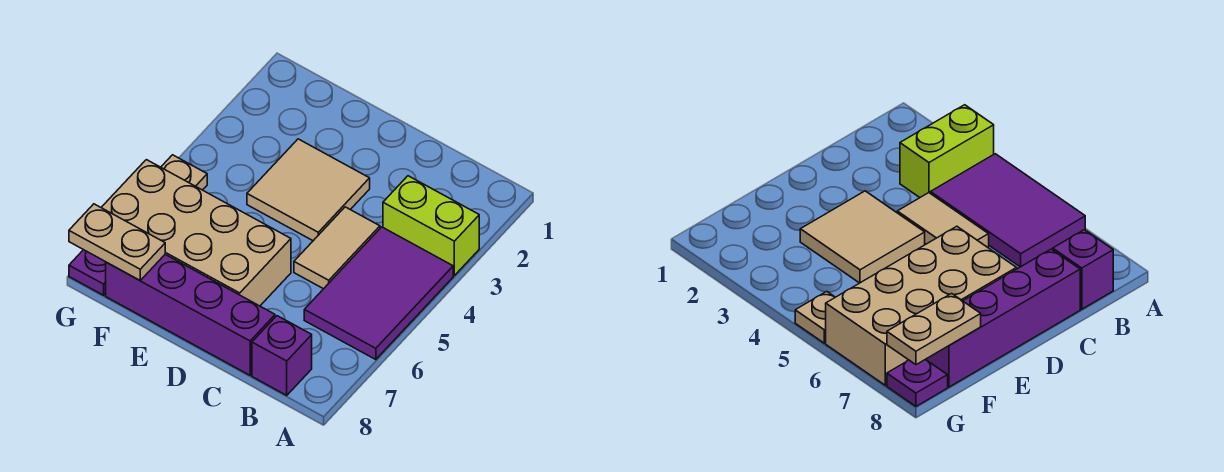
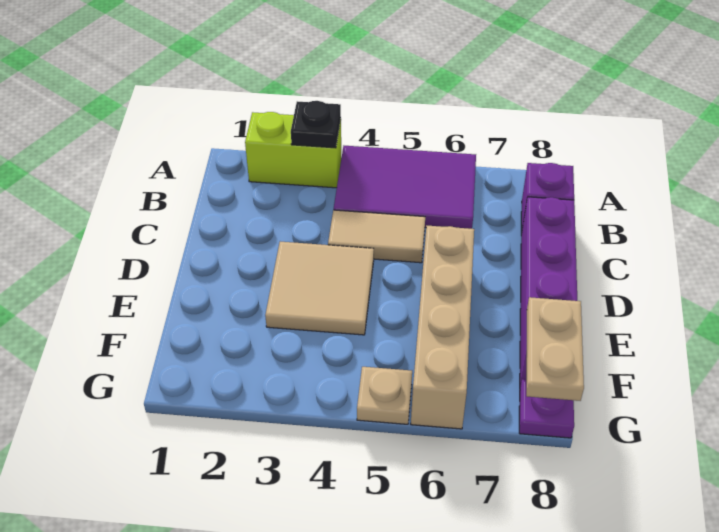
lime 1x2 brick [383,176,479,275] -> lime 1x2 brick turned to [245,112,341,188]
none -> black 1x1 plate [291,101,341,148]
tan 2x4 brick [101,160,291,306] -> tan 1x4 brick [411,226,474,429]

